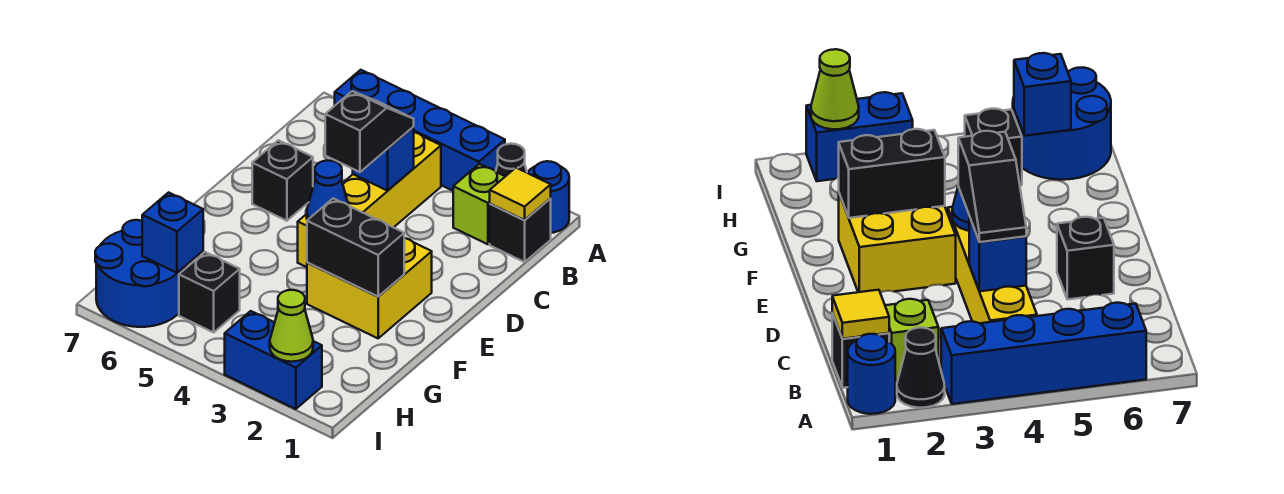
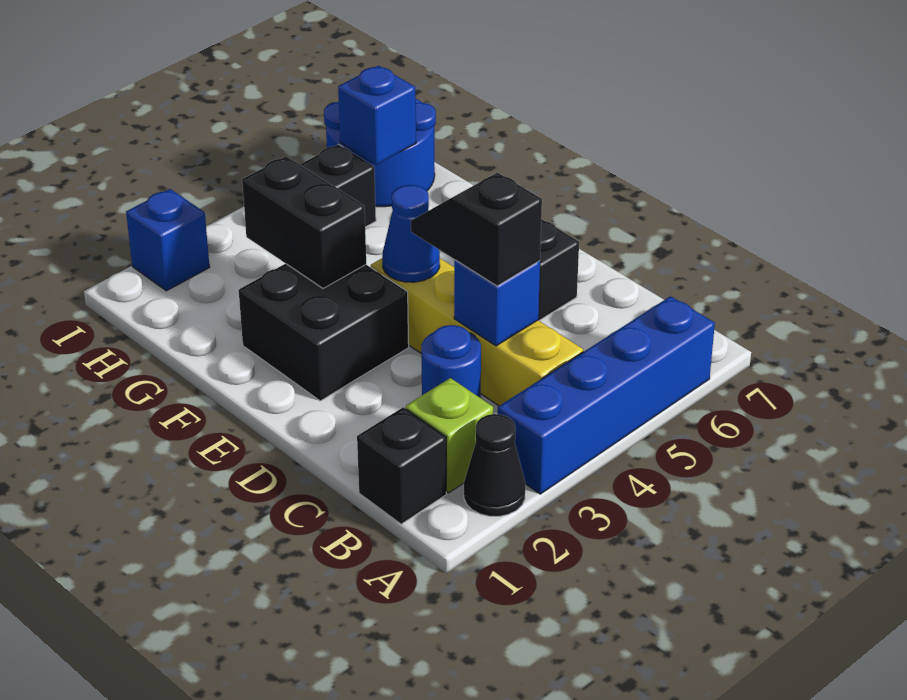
blue 1x1 round brick [528,161,569,233] -> blue 1x1 round brick moved to [421,325,481,398]
yellow 1x1 tile [490,168,551,220] -> none
black 1x2 slope [325,91,414,172] -> black 1x2 slope turned to [411,172,542,286]
yellow 2x2 brick [307,238,432,338] -> black 2x2 brick [239,264,409,401]
black 1x2 brick [307,198,404,297] -> black 1x2 brick turned to [242,157,366,289]
blue 1x2 brick [225,311,322,409] -> blue 1x1 brick [126,189,210,291]
lime 1x1 cone [270,290,313,362] -> none

